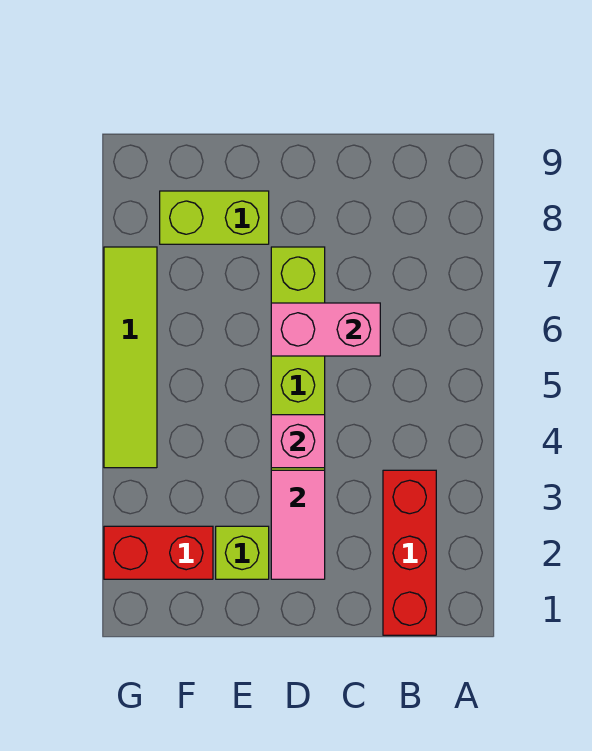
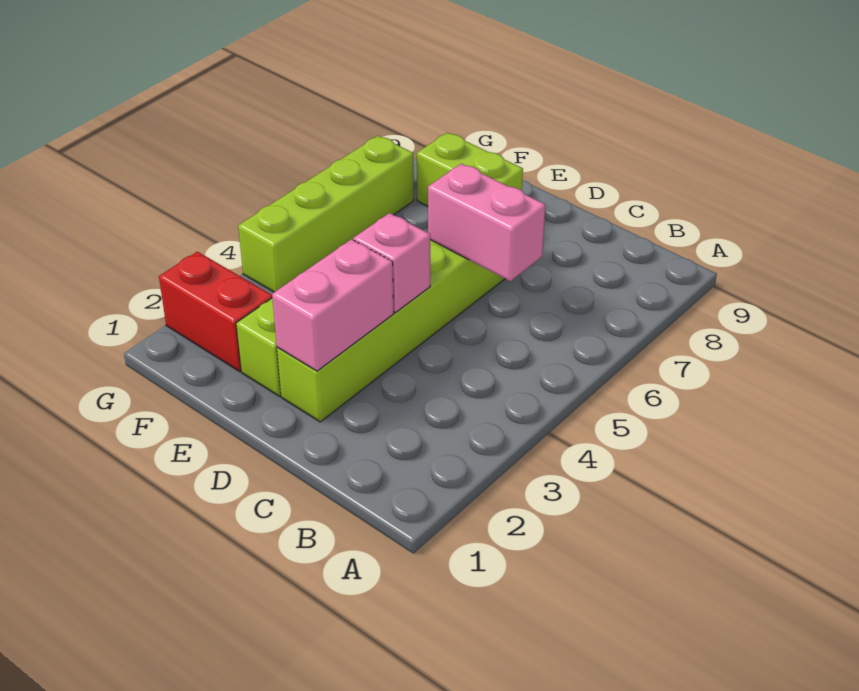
red 1x3 brick [383,470,436,635] -> none
pink 1x2 tile [271,470,325,579] -> pink 1x2 brick [272,239,394,371]
lime 1x4 tile [104,247,157,468] -> lime 1x4 brick [238,136,414,292]

